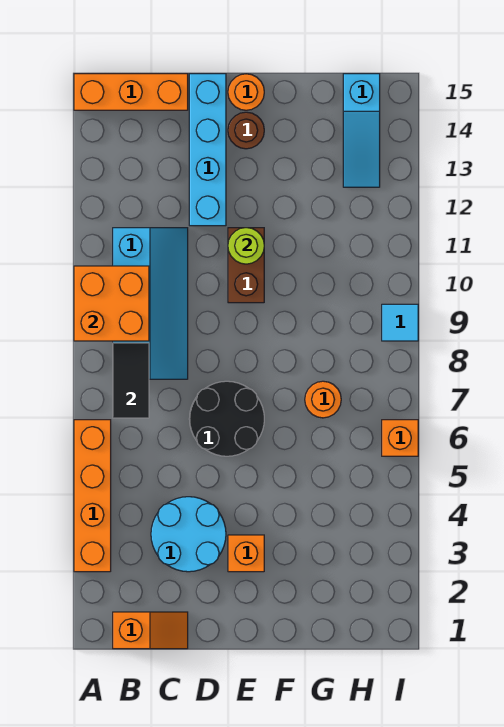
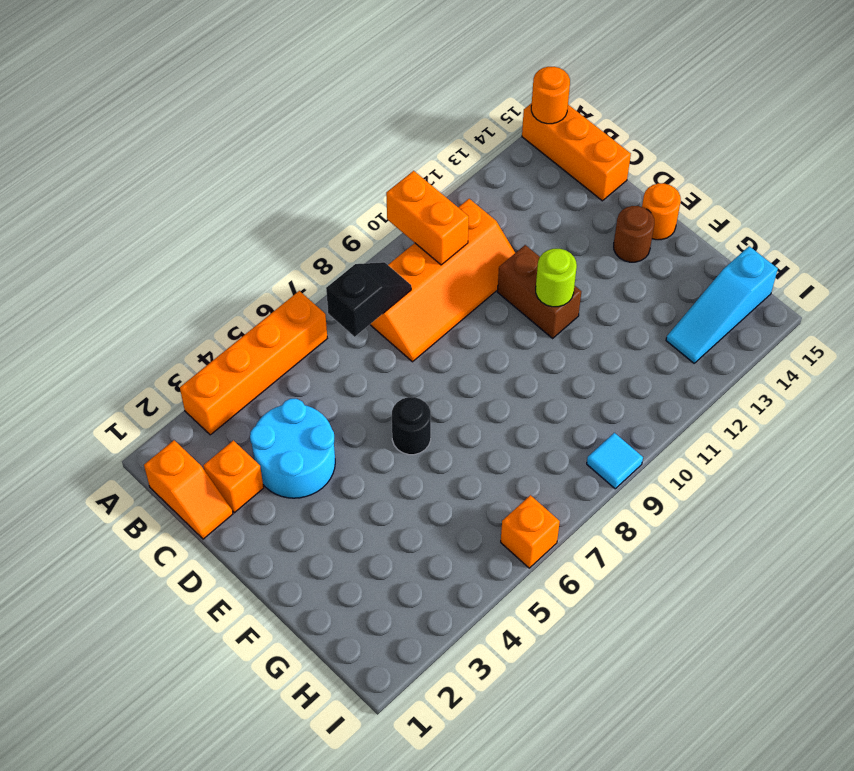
orange 2x2 brick [74,266,149,341] -> orange 1x2 brick [386,171,469,265]
black 1x2 tile [113,343,149,418] -> black 1x2 slope [326,262,411,337]
cyan 2x4 slope [113,228,188,379] -> orange 2x4 slope [370,199,515,362]
black 2x2 round brick [189,381,264,456] -> black 1x1 round brick [392,397,431,455]
cyan 1x4 brick [189,74,226,226] -> none
orange 1x1 brick [228,535,264,572] -> orange 1x1 brick moved to [204,440,264,513]
brown 1x2 brick [228,228,264,303] -> brown 1x2 brick turned to [497,245,581,338]
orange 1x1 round brick [305,381,341,418] -> orange 1x1 round brick moved to [531,67,570,124]

